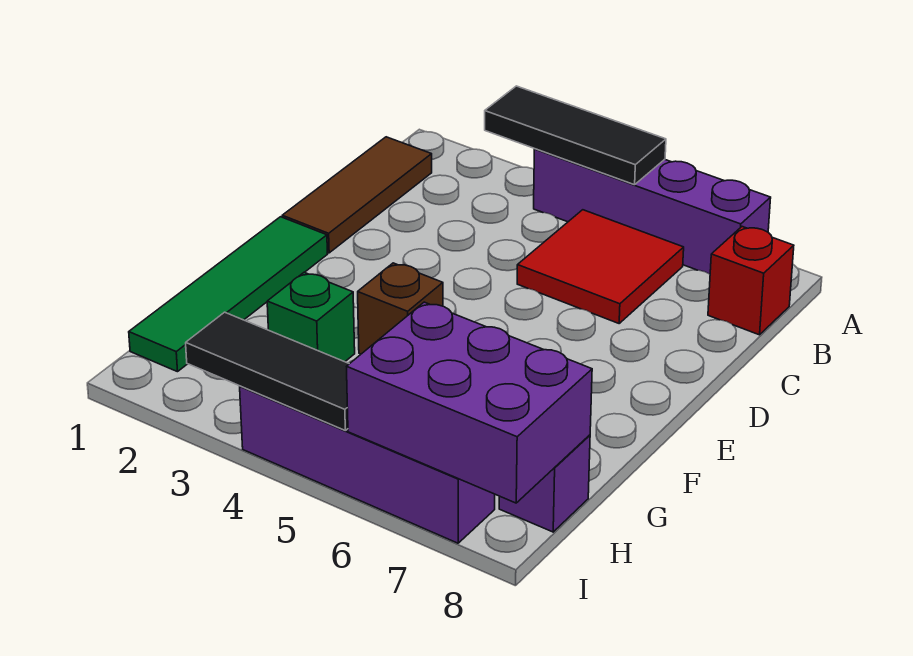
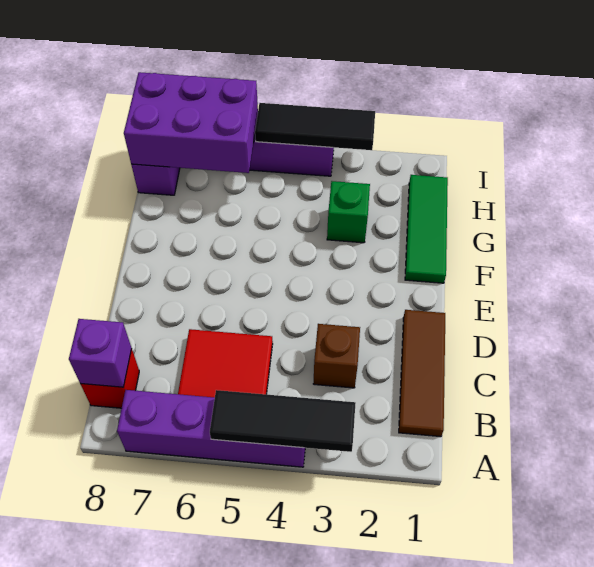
none -> purple 1x1 brick [69,319,132,387]
green 1x4 tile [129,217,327,372] -> green 1x3 tile [405,175,448,283]
brown 1x1 brick [358,263,443,354] -> brown 1x1 brick moved to [313,324,360,388]

